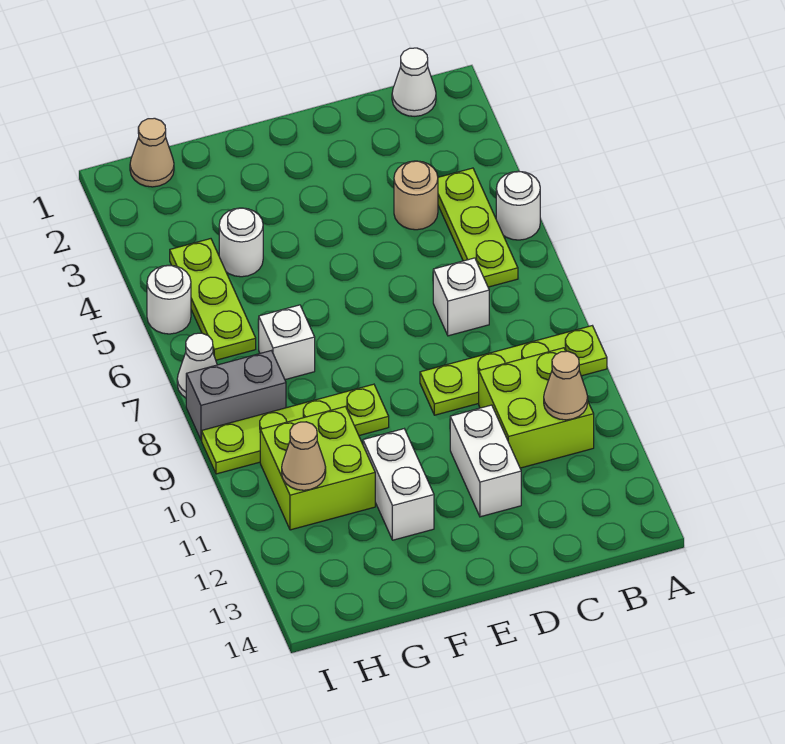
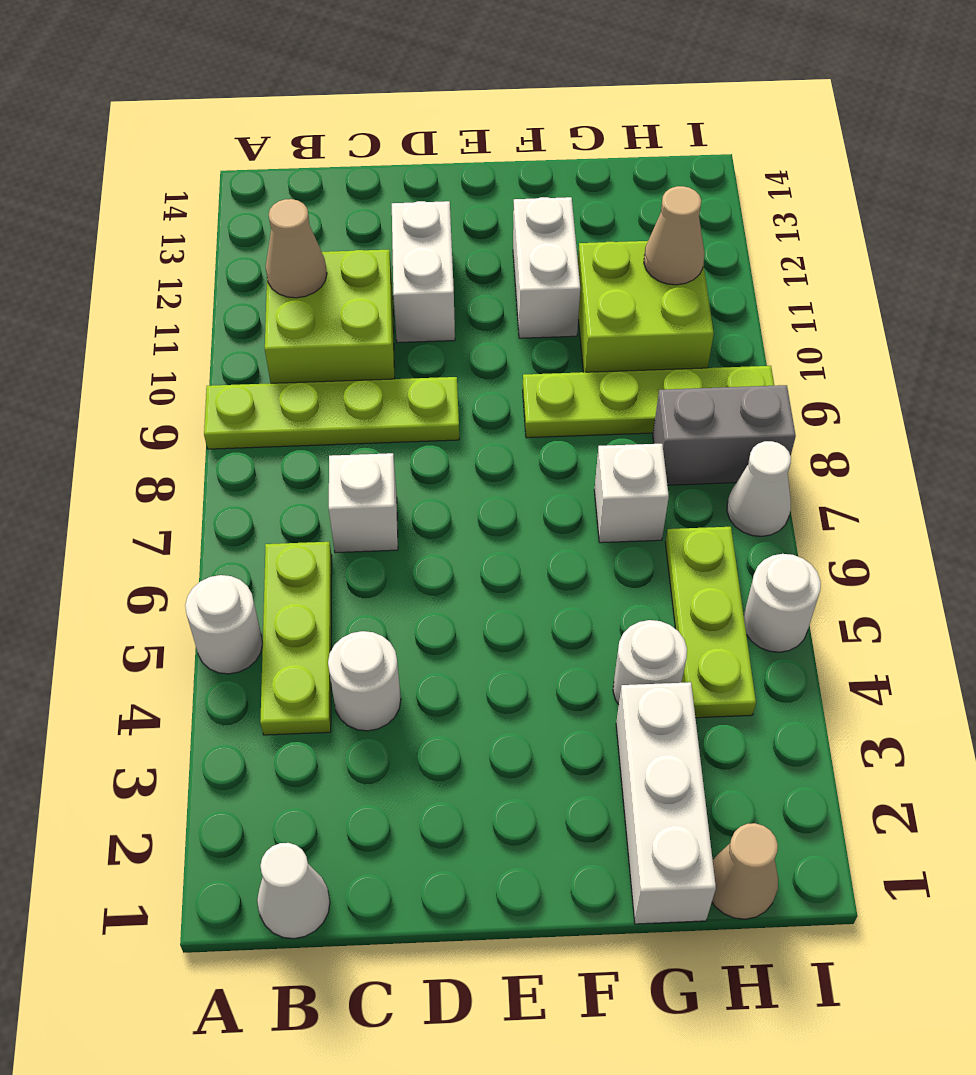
tan 1x1 round brick [394,161,438,230] -> white 1x1 round brick [328,631,401,731]
none -> white 1x3 brick [616,682,716,924]

